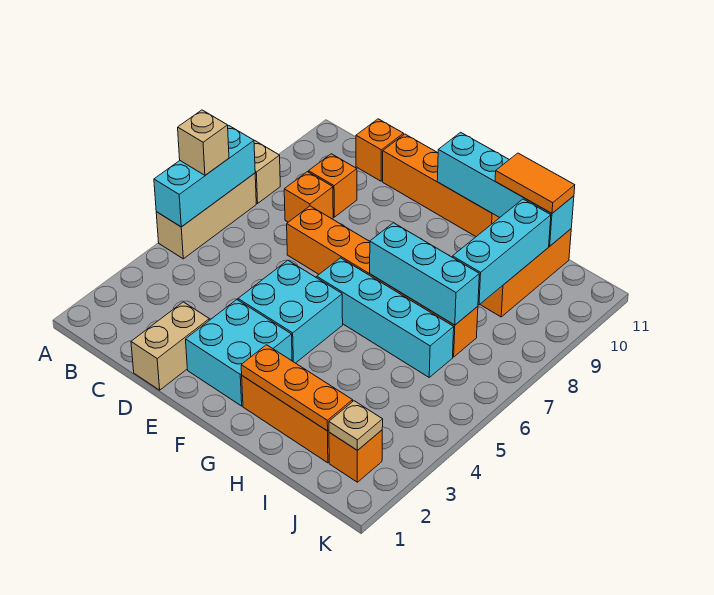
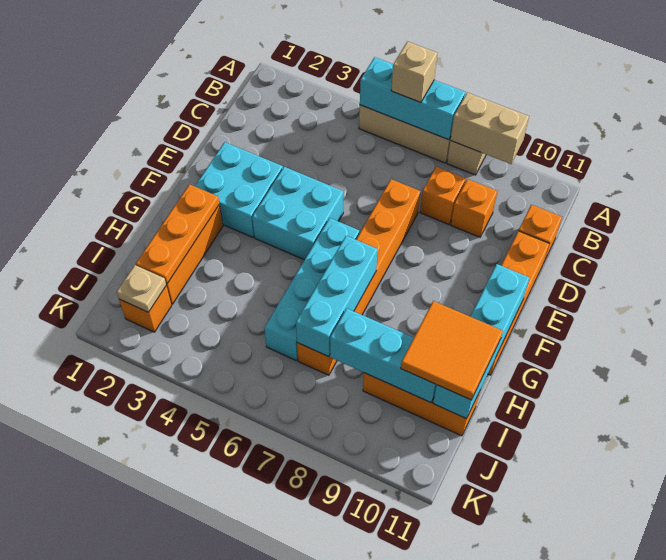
tan 1x2 brick [131,302,209,390] -> tan 1x2 brick moved to [450,93,529,164]
orange 1x2 tile [495,153,575,213] -> orange 2x2 tile [401,301,503,400]

